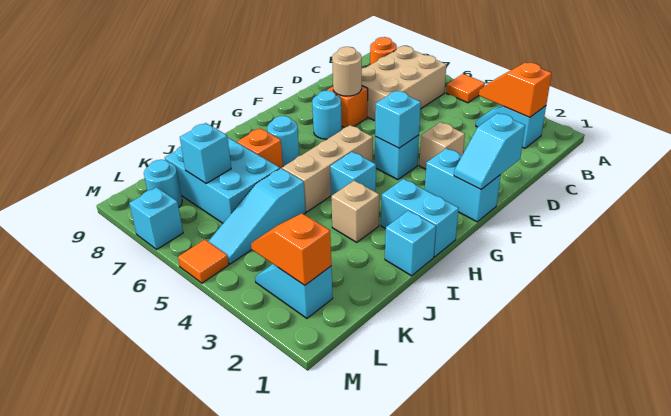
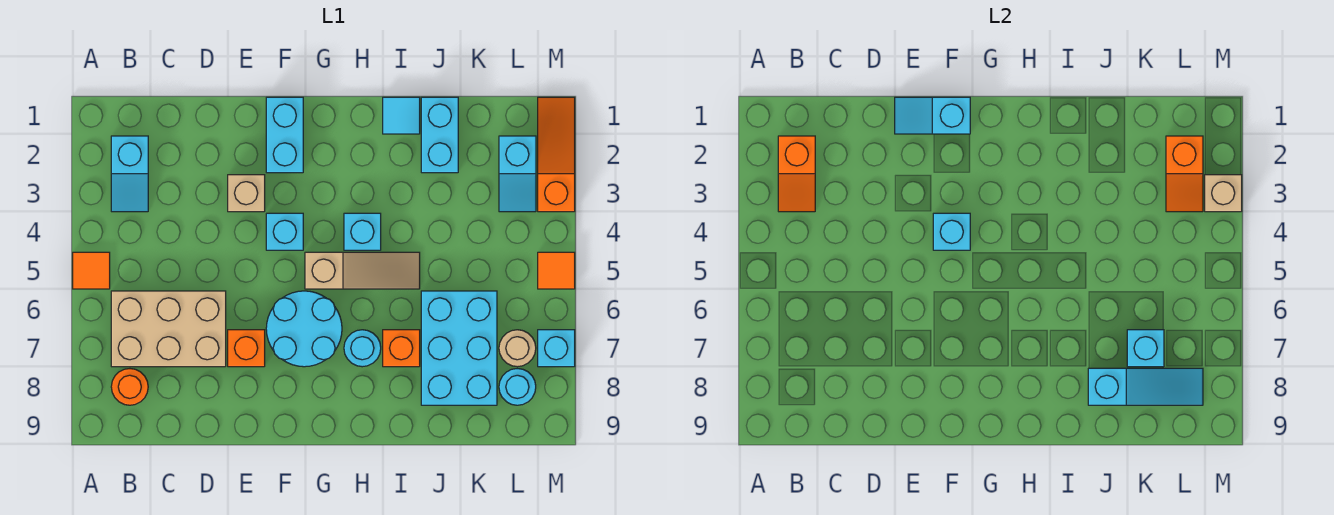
cyan 1x2 slope [454,113,525,189] -> cyan 1x2 slope turned to [895,97,970,134]
tan 1x1 round brick [332,47,362,96] -> tan 1x1 round brick moved to [499,330,536,367]
cyan 1x1 round brick [312,91,342,139] -> cyan 2x2 round brick [266,291,342,367]
tan 1x3 brick [282,125,373,212] -> tan 1x3 slope [305,252,420,289]
cyan 1x2 brick [381,179,459,257] -> cyan 1x2 brick moved to [421,97,458,173]
cyan 1x1 brick [385,210,436,276] -> cyan 1x1 tile [383,97,420,134]
tan 1x1 brick [331,180,379,242] -> tan 1x1 brick moved to [1205,175,1242,212]
cyan 1x3 slope [208,168,306,264] -> cyan 1x3 slope moved to [1088,368,1203,405]
none -> orange 1x3 slope [538,97,575,212]

